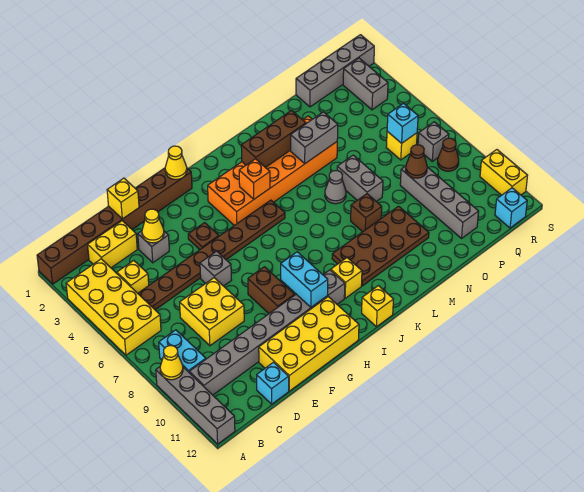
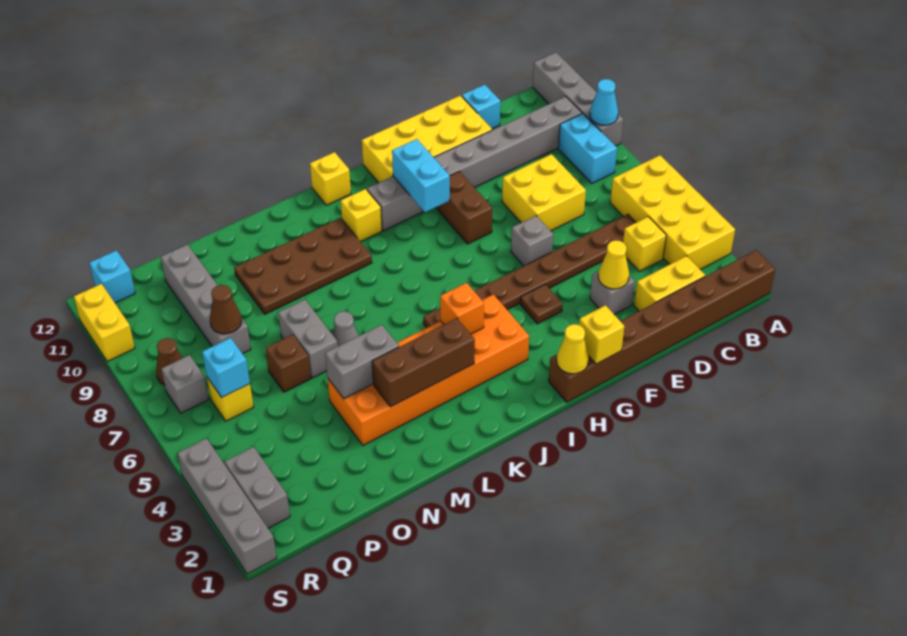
yellow 1x1 cone [160,346,183,380] -> cyan 1x1 cone [590,79,618,125]
yellow 1x1 brick [107,178,139,219] -> yellow 1x1 brick moved to [579,305,624,364]
brown 1x1 brick [351,194,382,232] -> brown 1x1 brick moved to [266,334,311,392]
grey 1x4 brick [296,35,374,107] -> grey 1x4 brick turned to [178,438,277,574]

